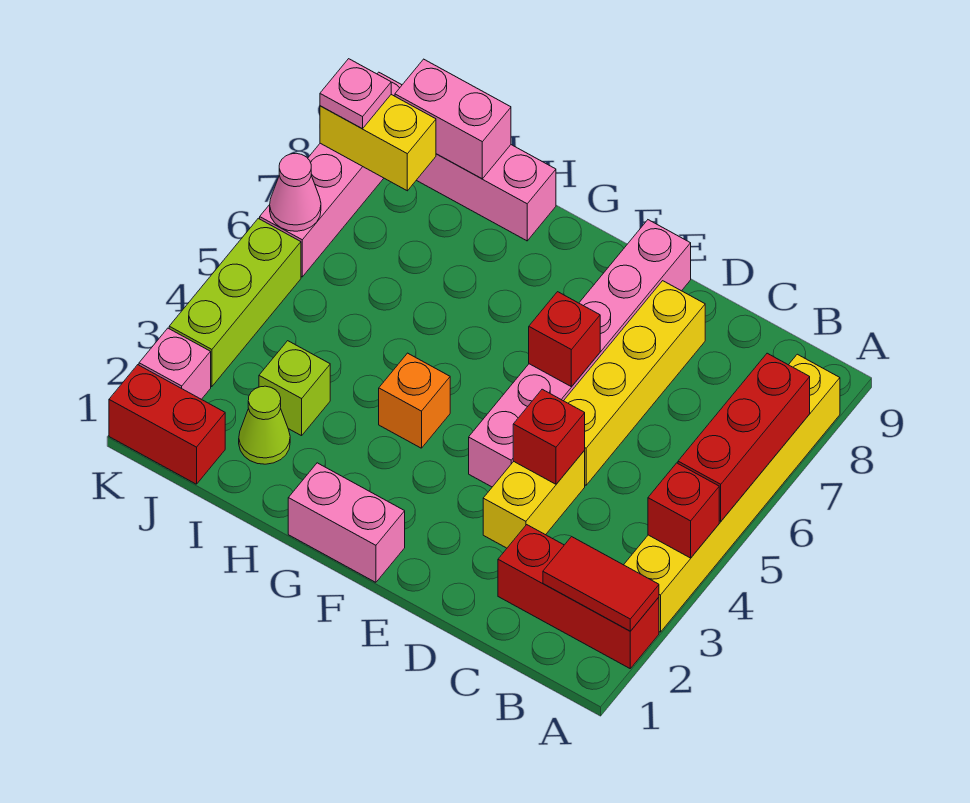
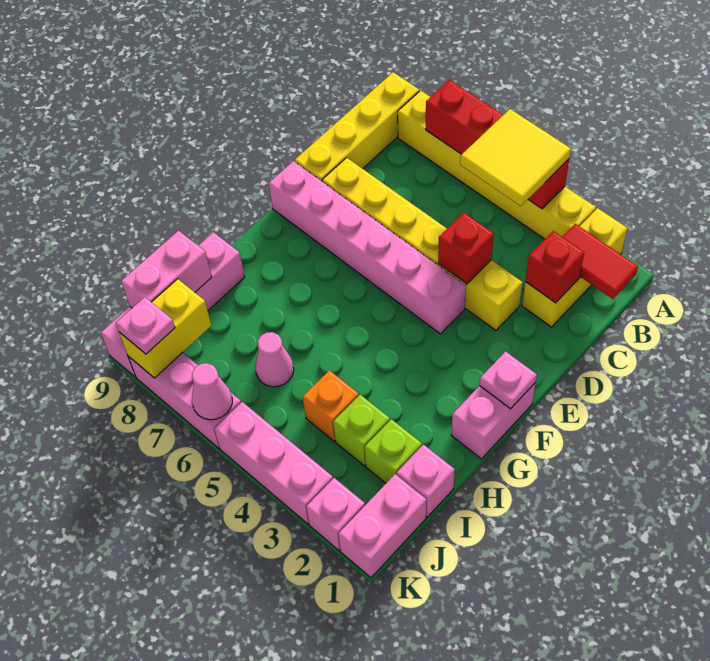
red 1x3 brick [498,525,659,668] -> yellow 1x3 brick [522,208,627,327]
red 1x2 tile [543,537,659,631] -> red 1x2 tile turned to [563,224,638,299]
none -> yellow 2x2 tile [460,109,571,206]
none -> yellow 1x4 brick [295,72,419,181]
red 1x1 brick [529,292,600,387] -> red 1x1 brick moved to [525,231,584,303]
none -> pink 1x1 plate [479,351,537,409]
orange 1x1 brick [379,353,450,448] -> orange 1x1 brick moved to [303,370,359,441]
none -> pink 1x1 brick [397,445,455,517]
lime 1x1 cone [239,386,290,464] -> lime 1x1 brick [365,419,422,483]
none -> pink 1x1 cone [256,332,294,387]
red 1x2 brick [109,365,225,484] -> pink 1x2 brick [338,474,426,578]
lime 1x3 brick [169,218,301,387] -> pink 1x3 brick [214,402,333,524]

